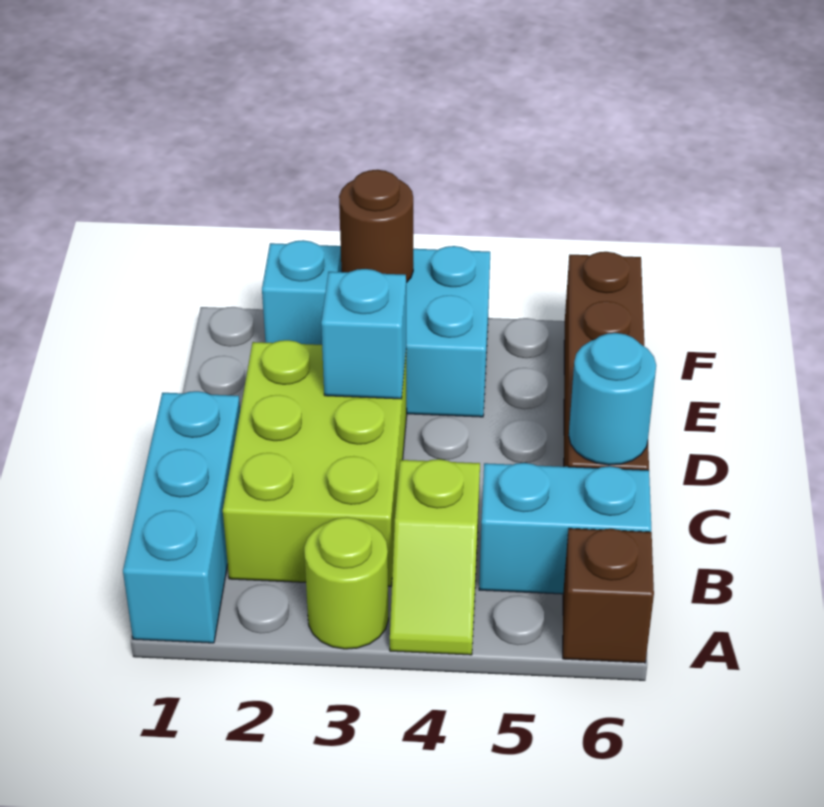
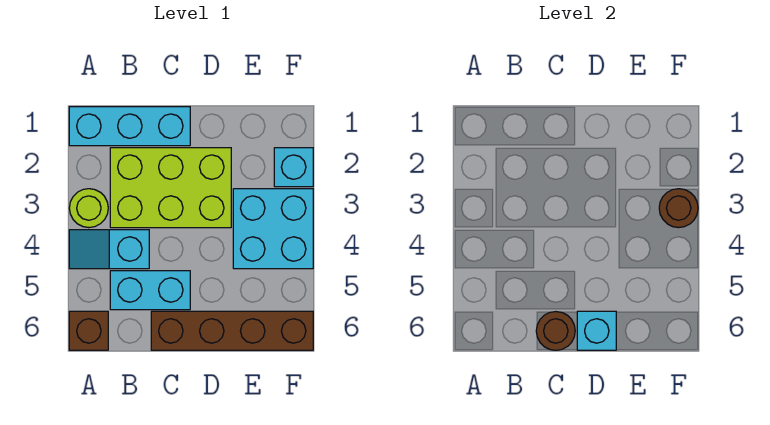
lime 1x2 slope [390,459,480,655] -> cyan 1x2 slope [69,230,149,269]
cyan 1x2 brick [479,463,651,594] -> cyan 1x2 brick turned to [110,271,190,310]
cyan 1x1 round brick [569,333,656,465] -> brown 1x1 round brick [536,312,575,350]
cyan 1x1 brick [321,269,406,399] -> cyan 1x1 brick moved to [577,311,616,350]

